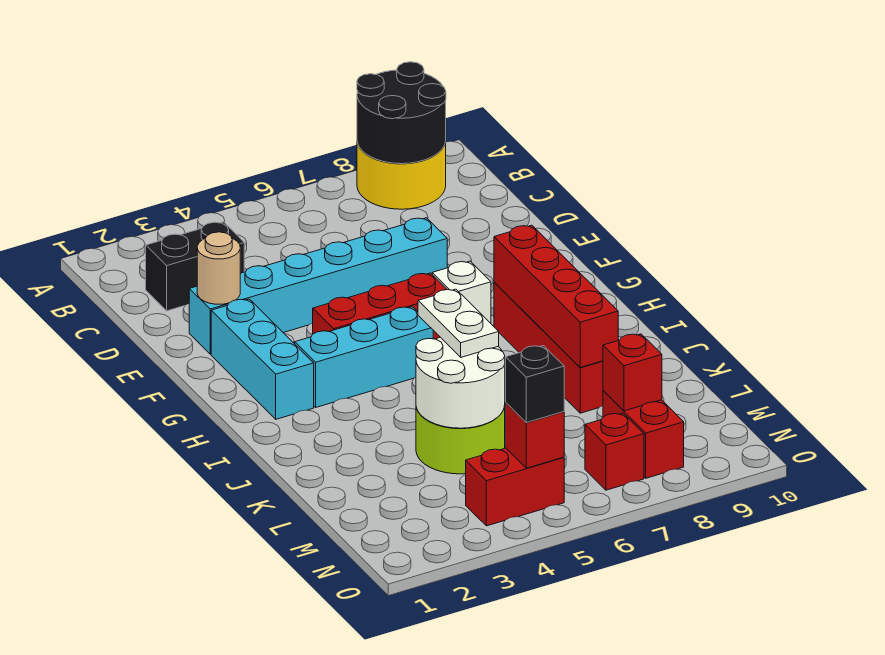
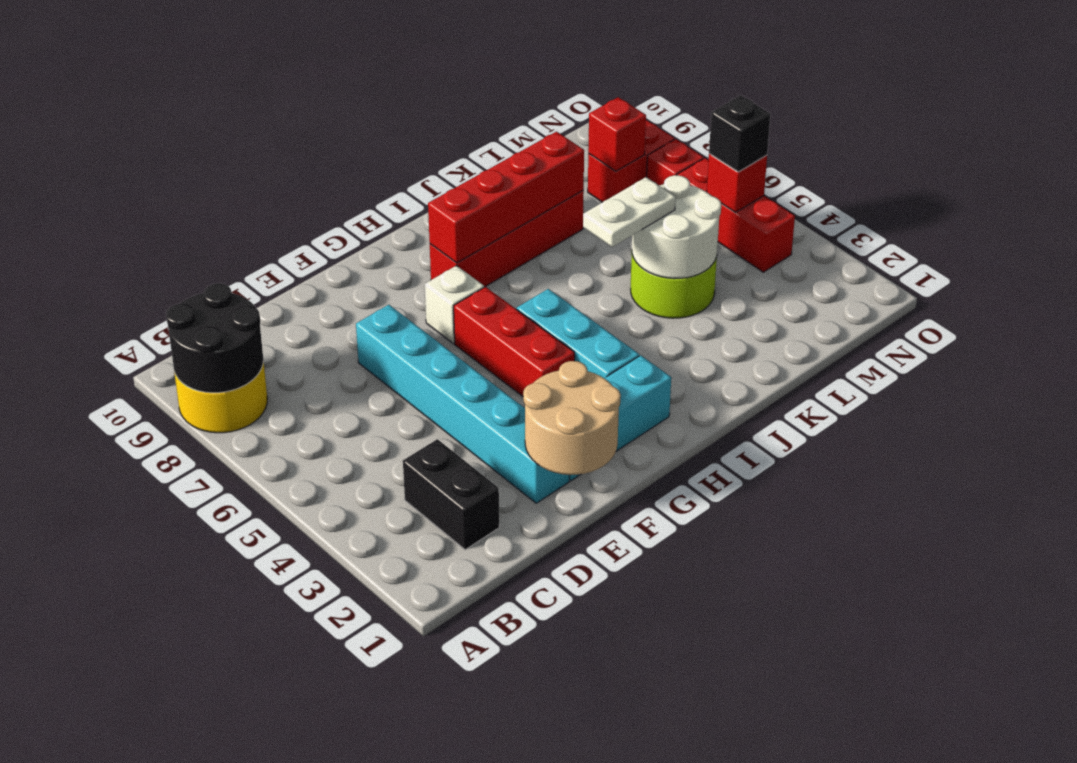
tan 1x1 round brick [197,232,240,304] -> tan 2x2 round brick [523,361,621,475]
red 1x2 brick [466,448,564,526] -> red 1x3 brick [677,158,795,272]

